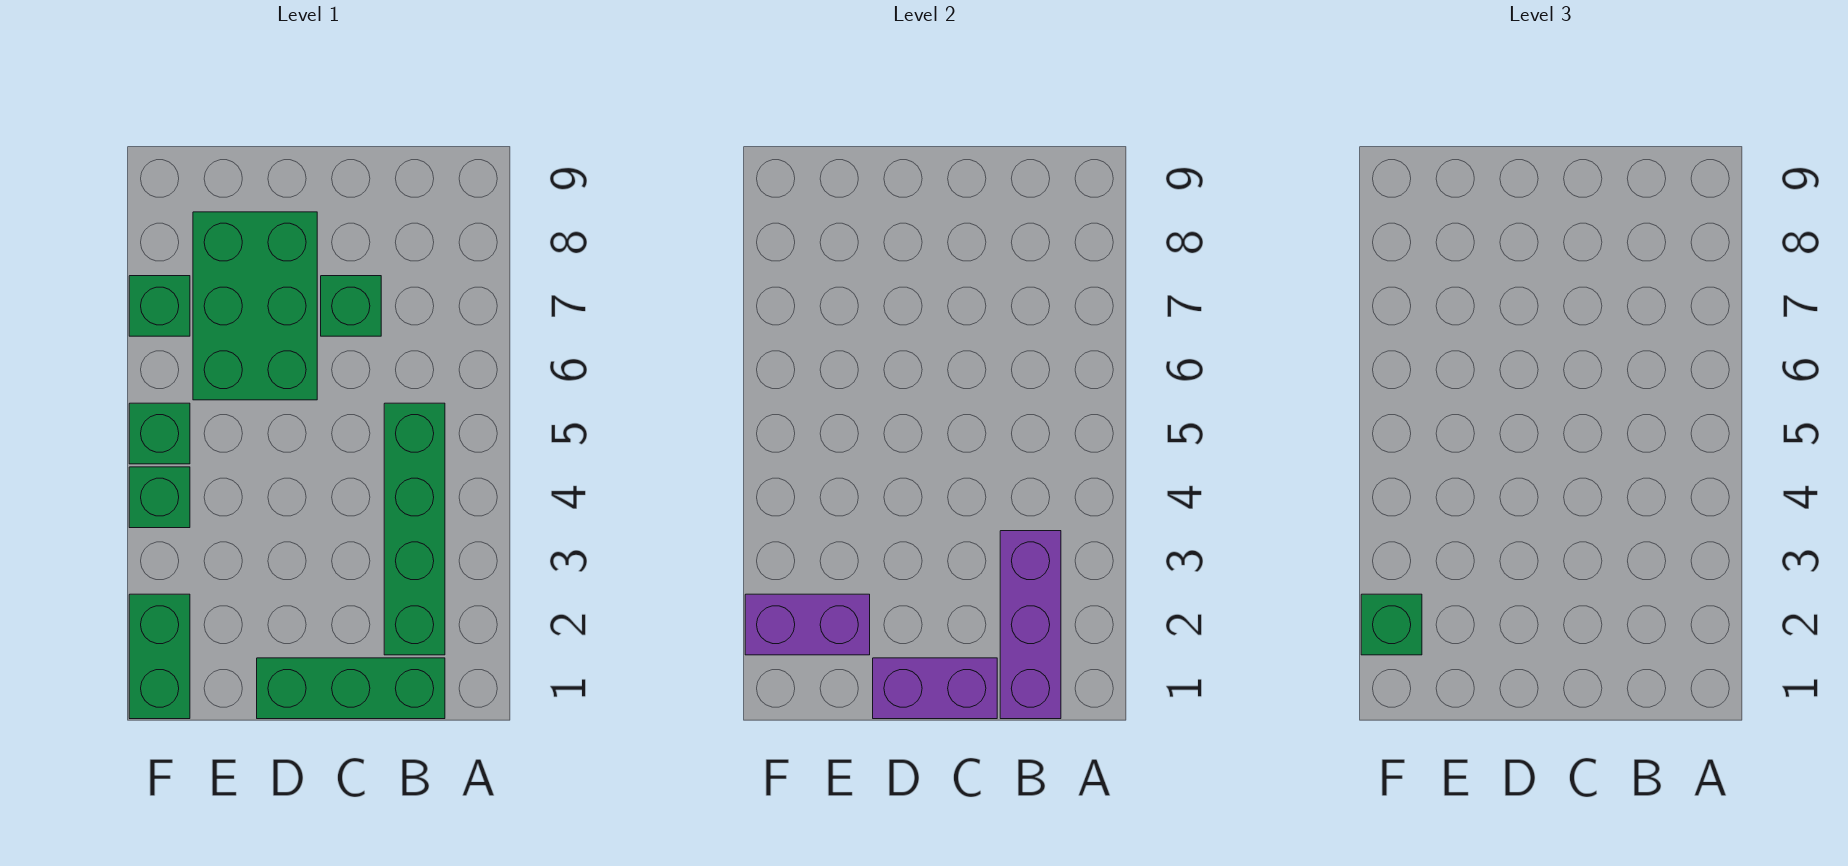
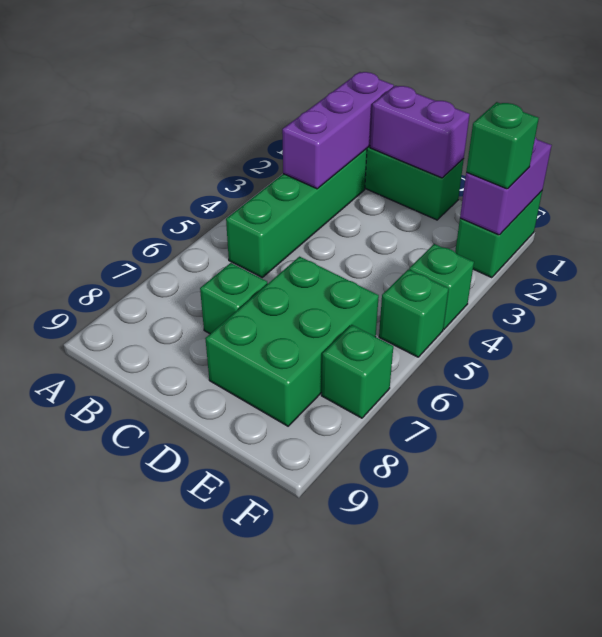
purple 1x2 brick [745,594,870,655] -> purple 1x2 brick turned to [460,137,552,235]

